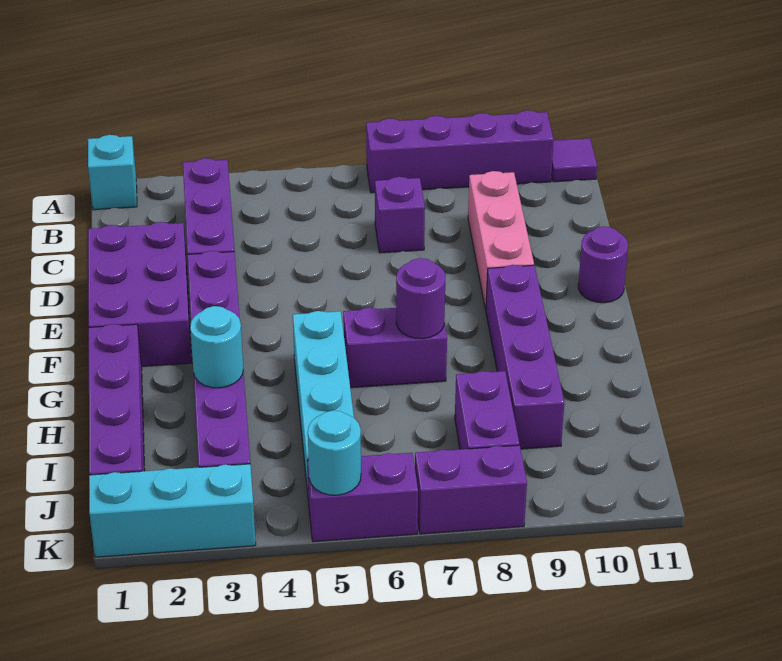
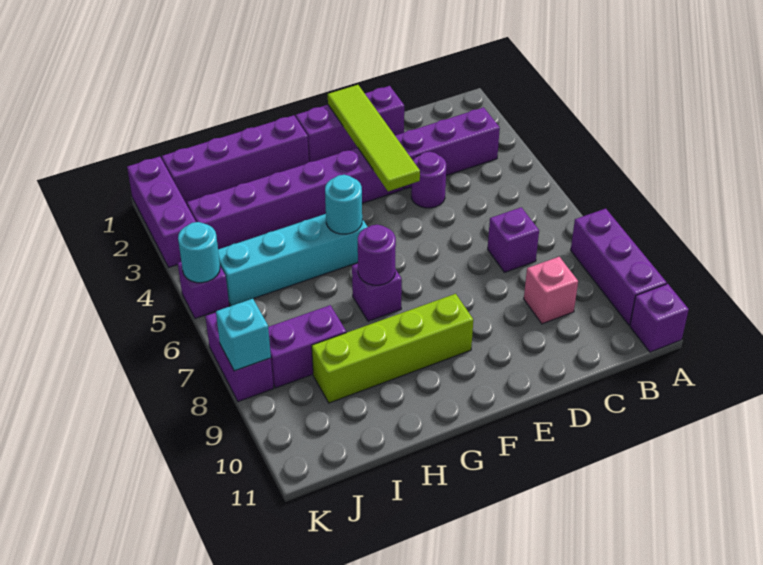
cyan 1x1 brick [88,135,137,210] -> cyan 1x1 brick moved to [216,299,271,371]
purple 1x4 brick [366,110,554,193] -> purple 1x3 brick [571,209,667,325]
purple 1x1 tile [551,138,597,182] -> purple 1x1 brick [630,284,689,352]
pink 1x3 brick [468,171,534,310] -> pink 1x1 brick [524,257,578,324]
purple 2x3 brick [88,222,192,366] -> purple 1x3 brick [296,86,404,162]
none -> lime 1x4 tile [328,85,420,191]
purple 1x1 round brick [578,226,628,303] -> purple 1x1 round brick moved to [411,152,446,208]
purple 1x4 brick [486,265,564,449] -> lime 1x4 brick [312,294,473,403]
purple 1x2 brick [343,308,447,388] -> purple 1x1 brick [352,264,402,321]
cyan 1x1 round brick [190,306,243,388] -> cyan 1x1 round brick moved to [325,175,362,234]
cyan 1x3 brick [89,464,256,557] -> purple 1x3 brick [127,157,196,267]
purple 1x2 brick [307,453,418,542] -> purple 1x1 brick [178,262,229,319]

